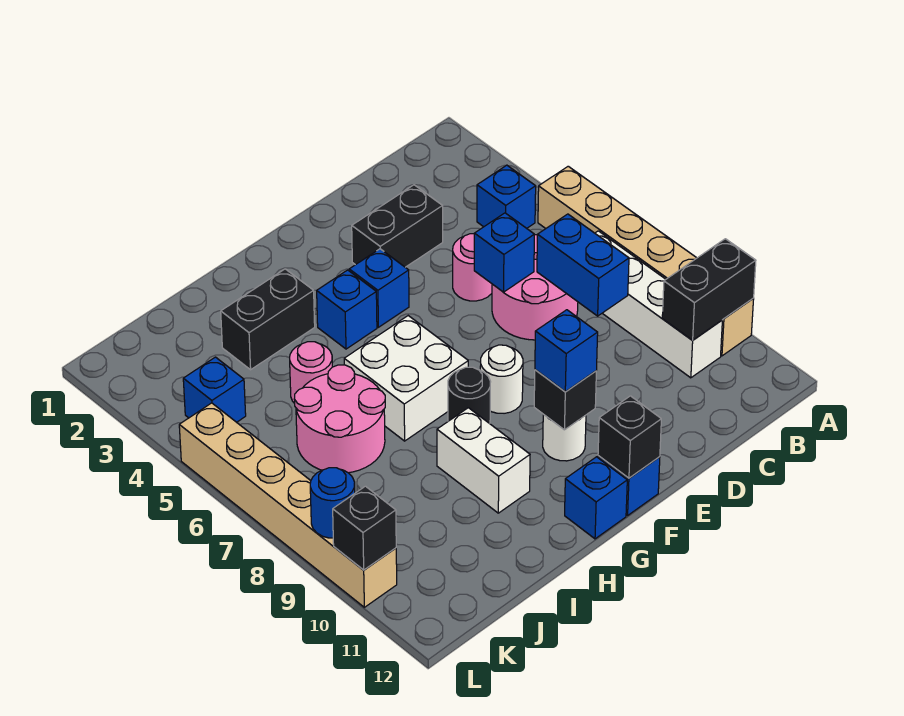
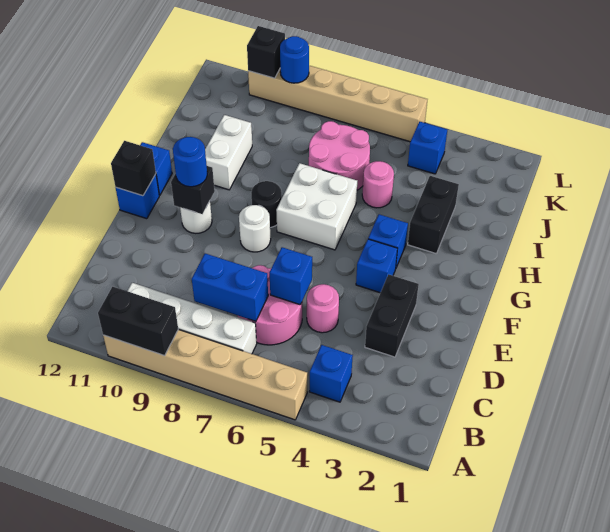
black 1x2 brick [662,239,756,340] -> black 1x2 brick turned to [98,287,178,356]
blue 1x1 brick [535,310,598,392] -> blue 1x1 round brick [173,137,207,187]
white 1x2 brick [437,408,530,513] -> white 1x2 brick turned to [205,115,252,190]

